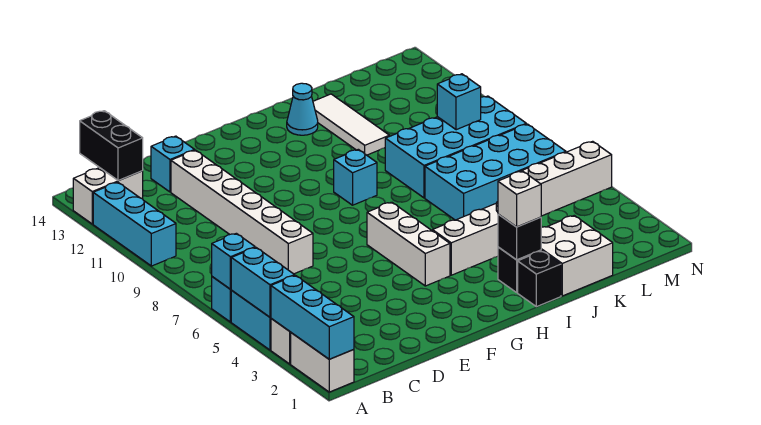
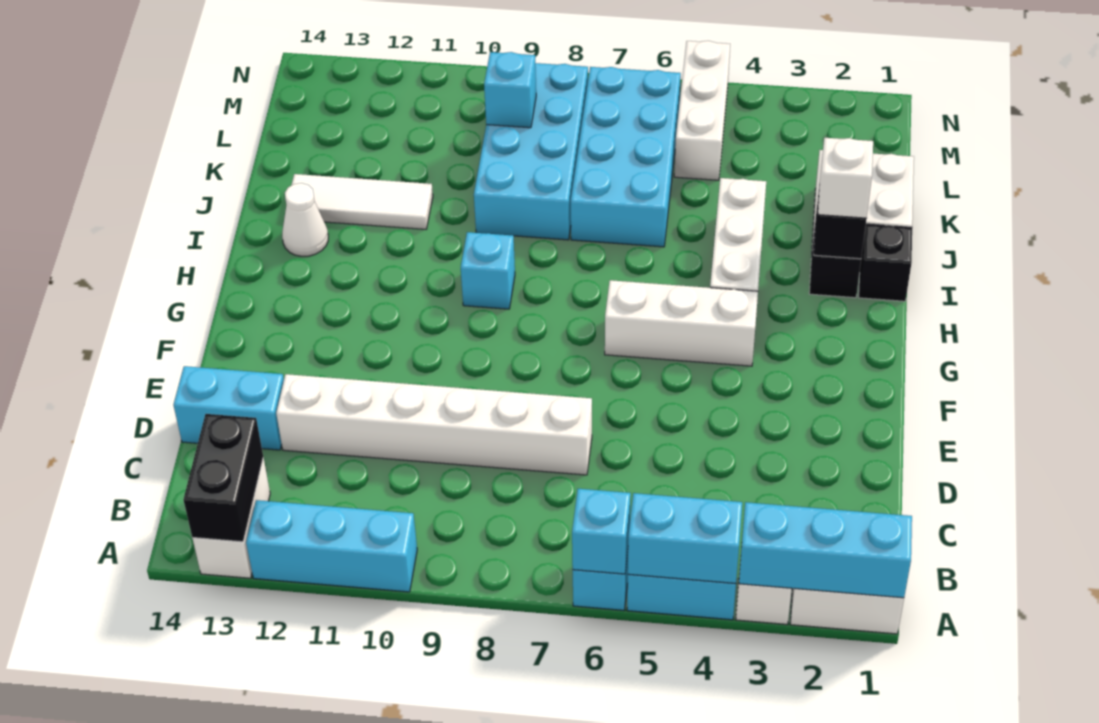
black 1x2 brick [80,111,143,181] -> black 1x2 brick turned to [183,414,263,542]
cyan 1x1 brick [151,136,195,192] -> cyan 1x2 brick [174,366,284,450]
cyan 1x1 cone [287,83,318,135] -> white 1x1 cone [282,183,328,256]

